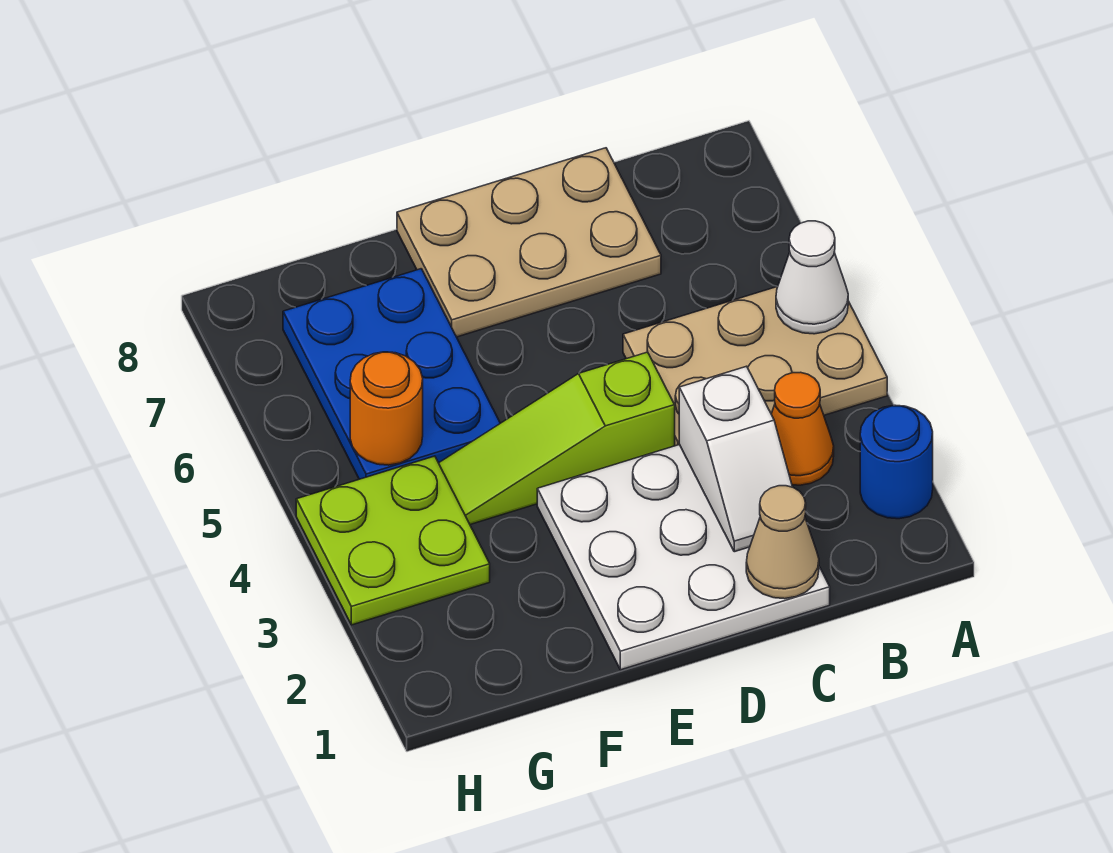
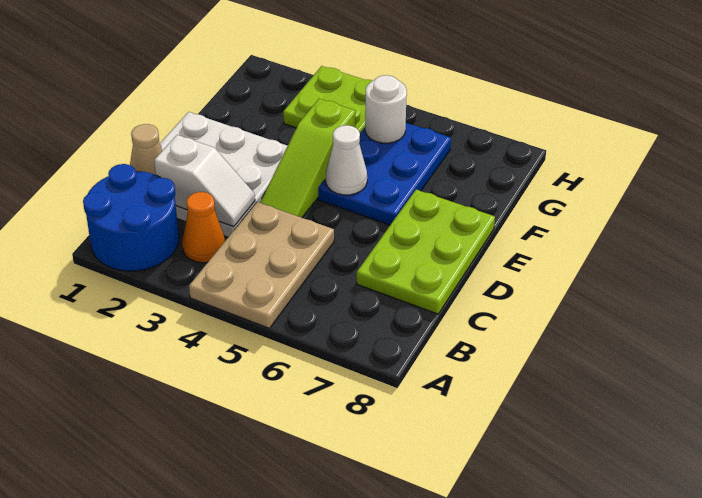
blue 1x1 round brick [860,405,933,519] -> blue 2x2 round brick [83,164,179,271]
white 1x1 cone [776,221,848,334] -> white 1x1 cone moved to [326,125,367,195]
white 1x2 slope [679,366,792,552] -> white 1x2 slope turned to [154,135,255,227]
tan 2x3 plate [397,148,661,337] -> lime 2x3 plate [357,190,495,314]
lime 1x3 slope [439,352,675,525] -> lime 1x3 slope turned to [260,99,355,218]
blue 2x3 plate [283,269,500,479] -> blue 2x3 plate turned to [318,123,451,225]
orange 1x1 round brick [350,352,423,465] -> white 1x1 round brick [365,75,407,143]

